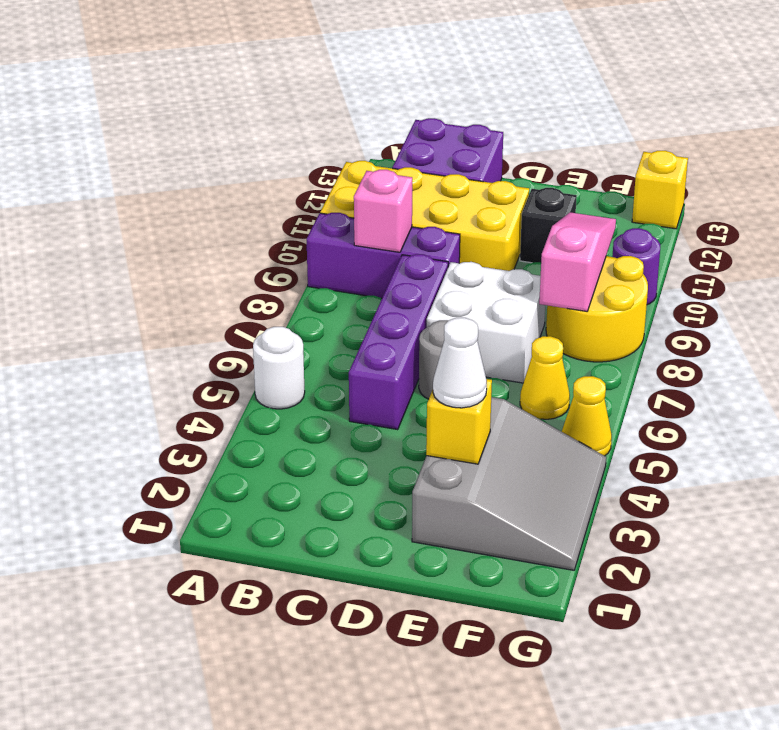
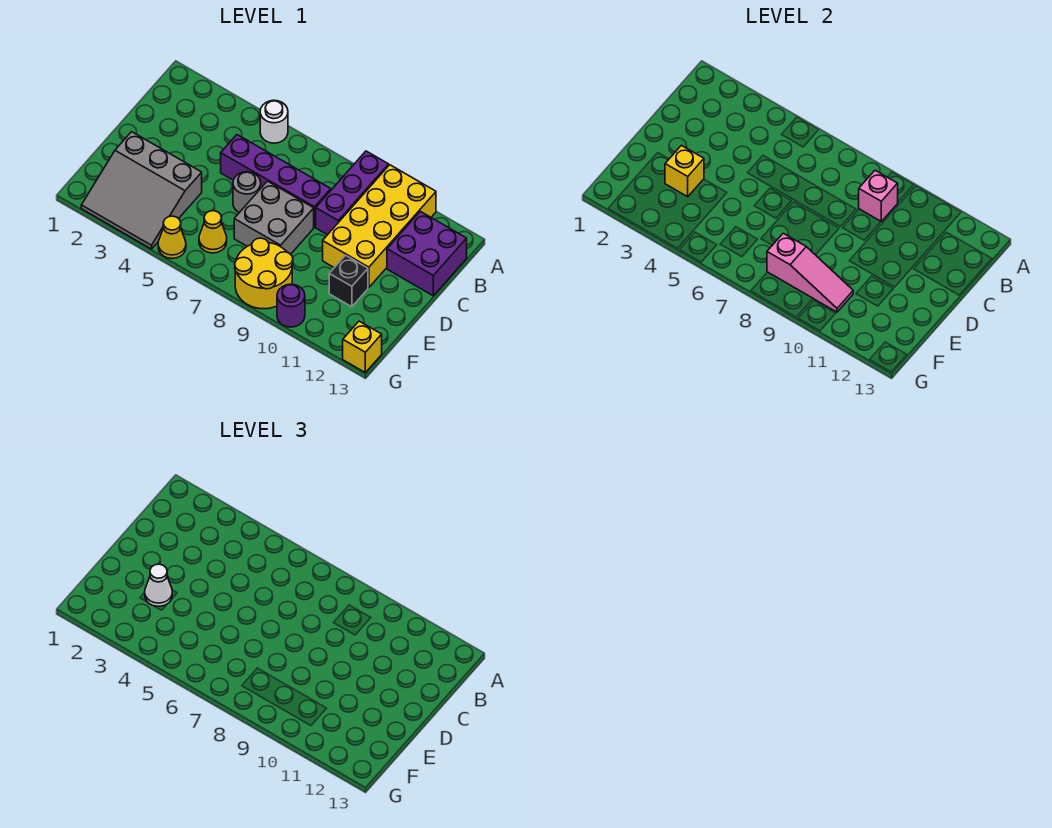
white 2x2 brick [427,262,545,383] -> grey 2x2 brick [234,181,314,254]

